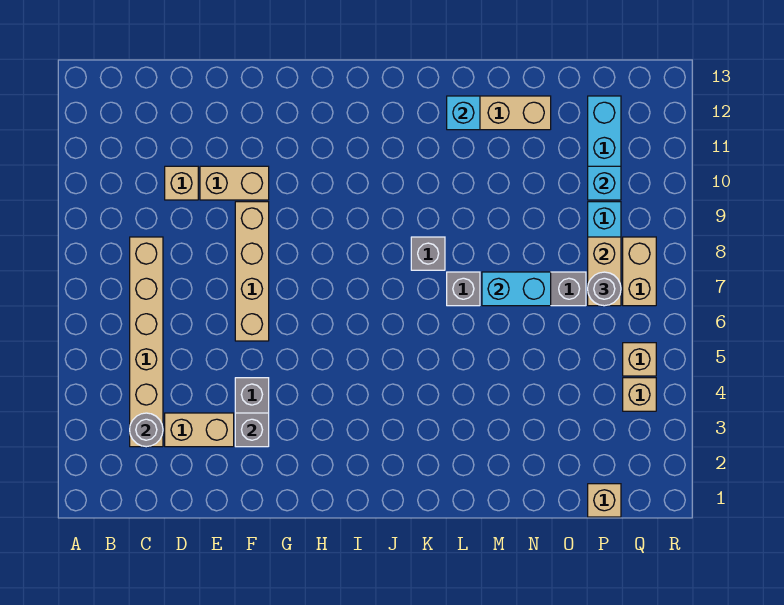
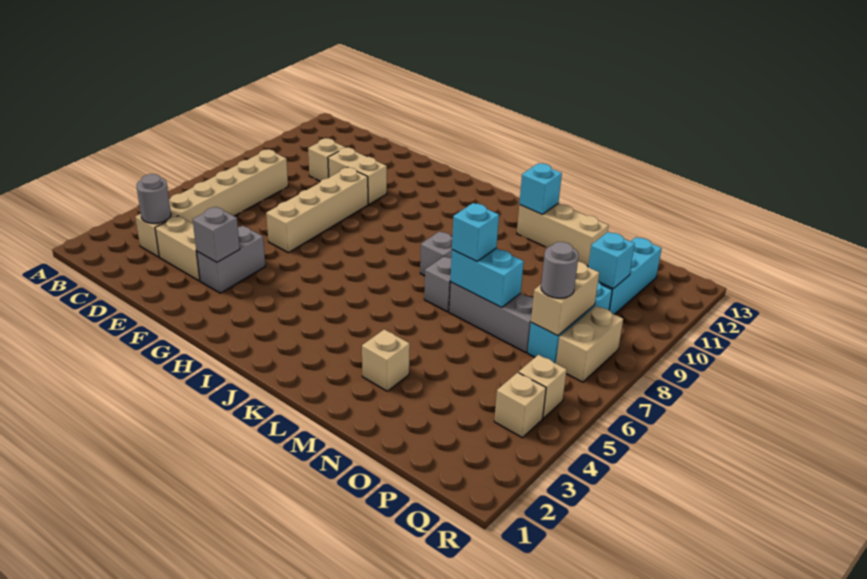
none -> cyan 1x1 brick [452,203,499,261]
tan 1x1 brick [588,484,621,517] -> tan 1x1 brick moved to [362,329,410,391]

